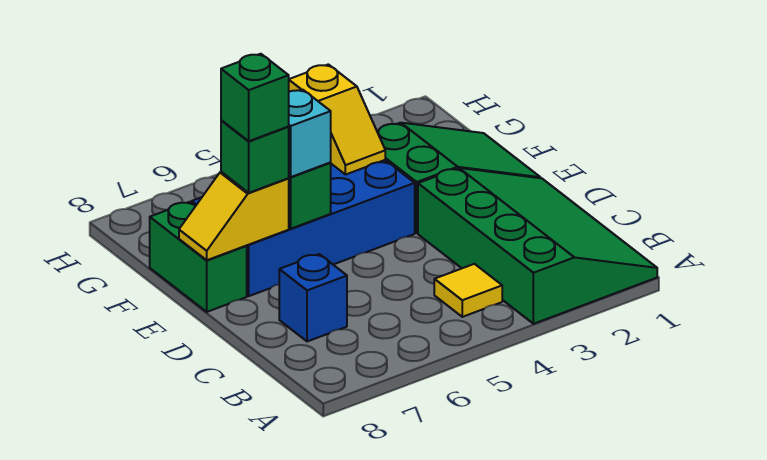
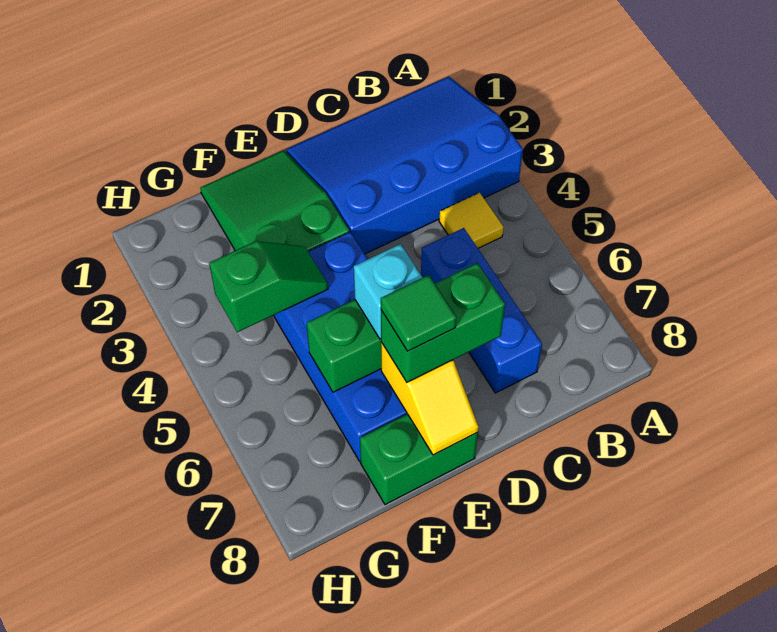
green 3x4 slope [418,168,657,324] -> blue 3x4 slope [286,76,523,254]
blue 1x1 brick [279,254,347,342] -> blue 1x3 brick [421,228,542,393]
green 1x1 brick [221,120,289,193] -> green 1x2 brick [381,263,505,382]
green 1x1 brick [221,54,289,141] -> green 1x1 tile [381,275,456,351]
yellow 1x2 slope [289,64,385,175] -> green 1x2 slope [209,241,328,332]

